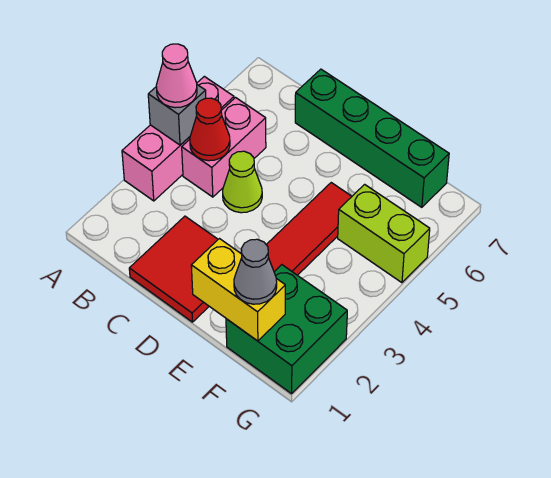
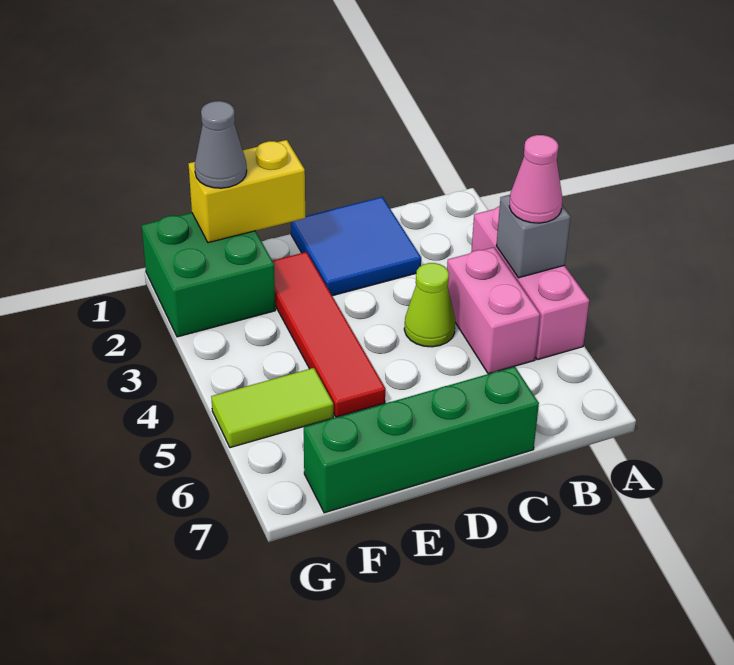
red 1x1 cone [190,98,230,161] -> none
red 2x2 tile [129,216,218,322] -> blue 2x2 tile [291,197,421,296]
lime 1x2 brick [338,184,430,283] -> lime 1x2 tile [211,368,333,448]

